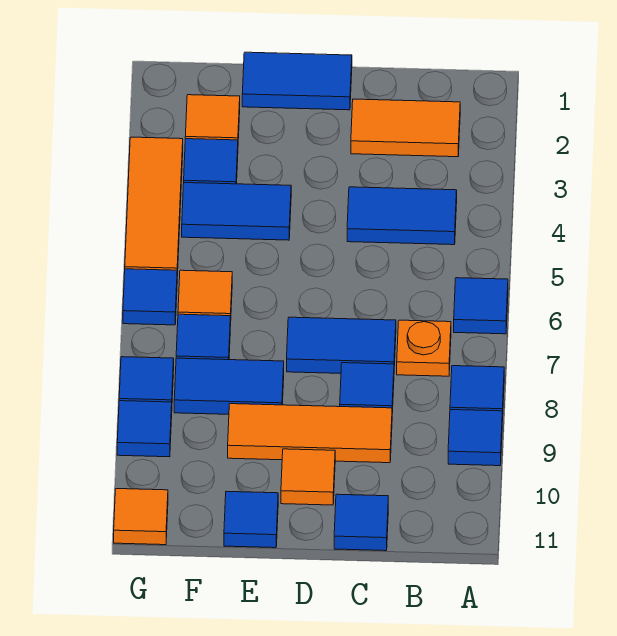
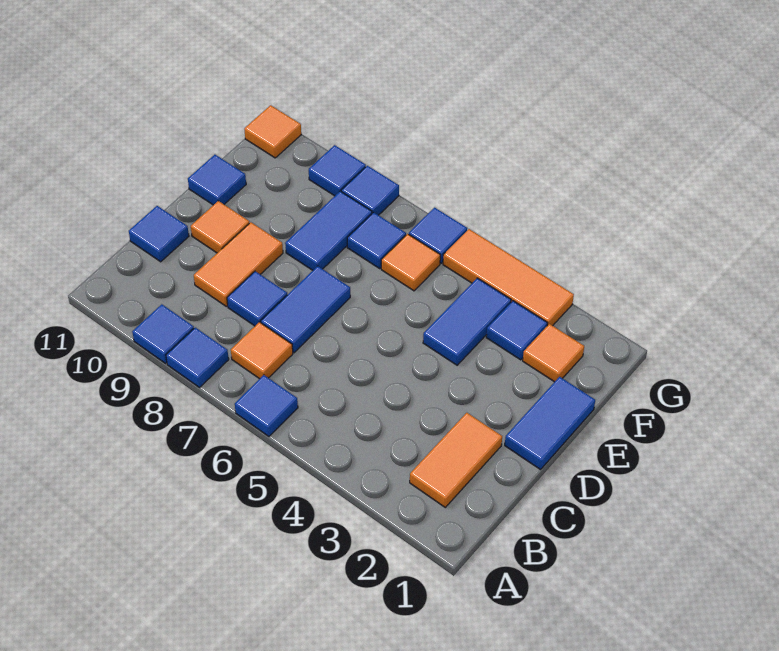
blue 1x2 tile [347,187,457,245] -> none
orange 1x1 plate [397,320,451,376] -> orange 1x1 tile [231,322,293,379]
orange 1x3 tile [228,404,392,463] -> orange 1x2 tile [194,222,283,306]

